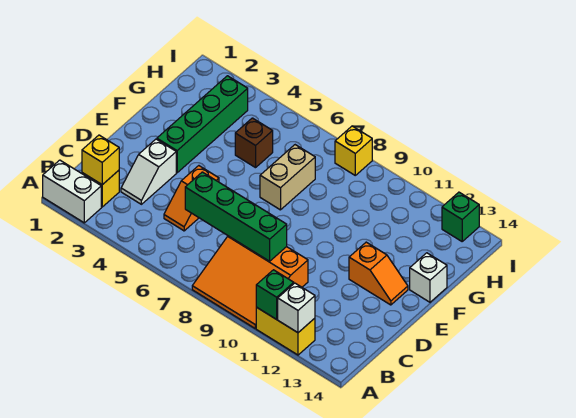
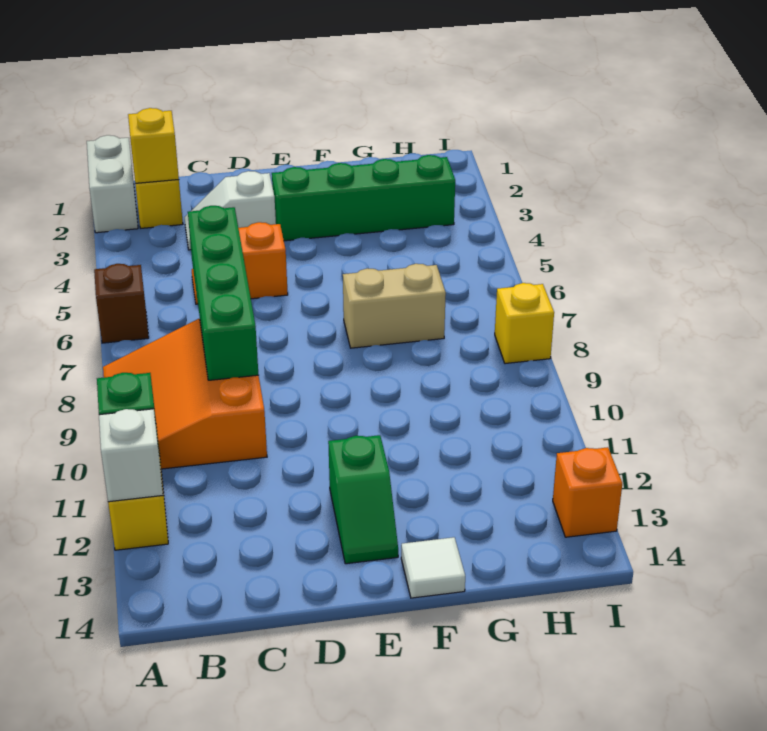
orange 1x2 slope [349,242,408,305] -> green 1x2 slope [328,435,398,564]
white 1x1 brick [410,253,447,302] -> white 1x1 tile [401,537,465,598]
brown 1x1 brick [235,118,273,168] -> brown 1x1 brick moved to [94,264,149,343]
green 1x1 brick [442,192,479,241] -> orange 1x1 brick [553,447,622,537]

